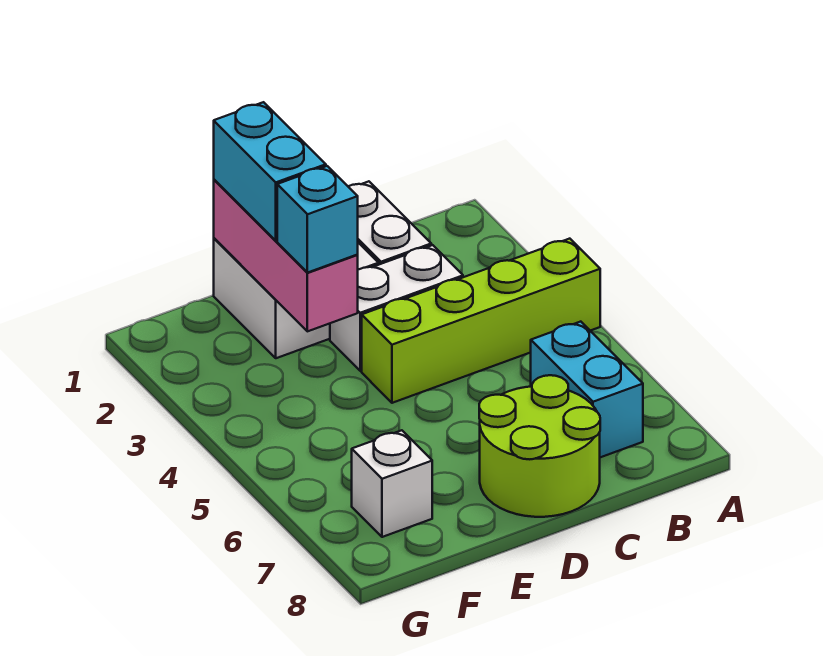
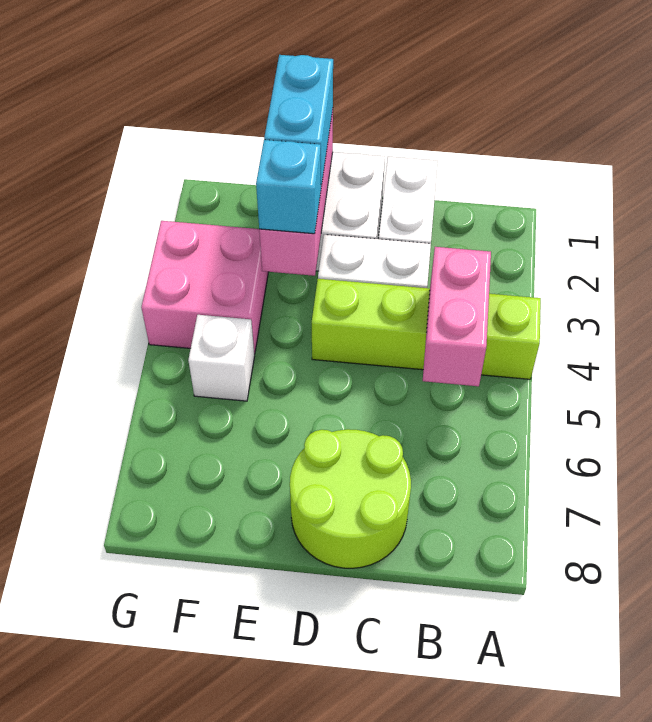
none -> pink 1x2 brick [423,247,491,386]
cyan 1x2 brick [530,322,643,457] -> none
none -> pink 2x2 brick [141,221,268,354]
white 1x1 brick [352,430,432,537] -> white 1x1 brick moved to [188,315,255,401]

